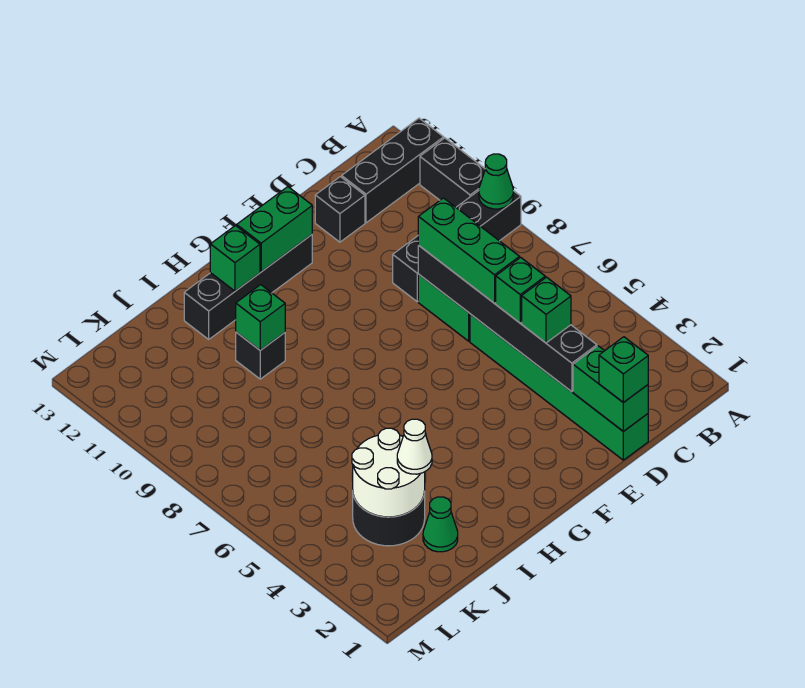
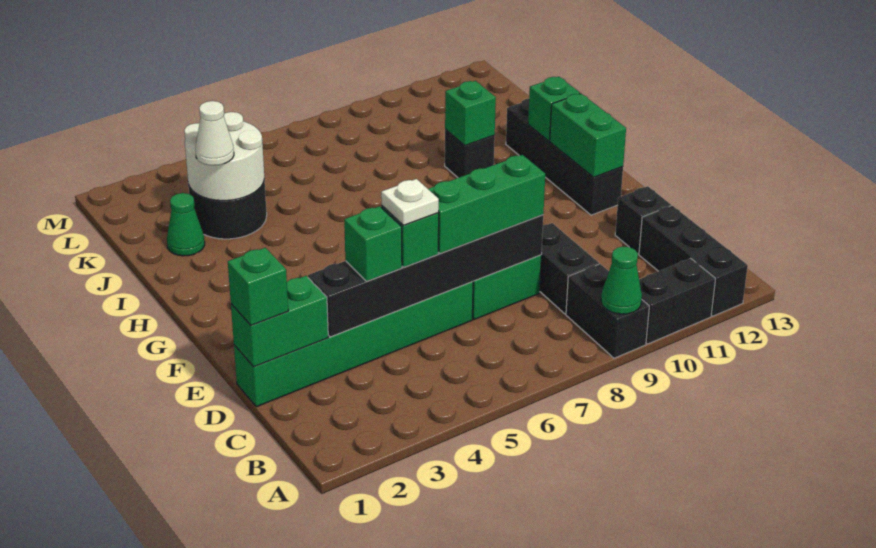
none -> white 1x1 plate [381,179,439,225]

